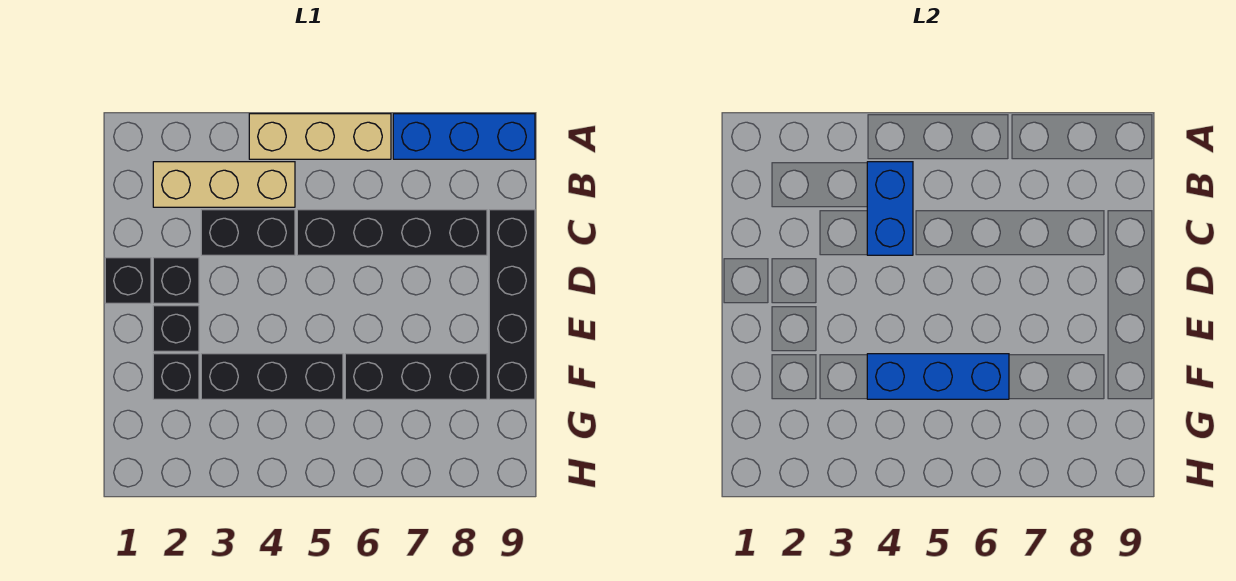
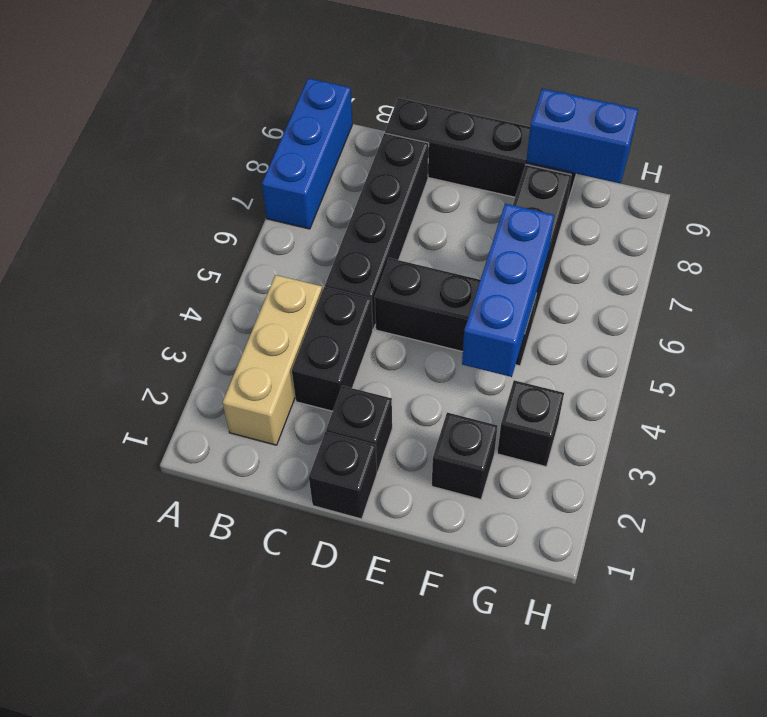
tan 1x3 brick [249,114,391,159] -> none
blue 1x2 brick [867,162,913,255] -> blue 1x2 brick moved to [526,89,638,183]
black 1x1 brick [153,306,199,351] -> black 1x1 brick moved to [497,380,564,466]
black 1x3 brick [201,354,343,399] -> black 1x3 brick turned to [375,258,536,366]

